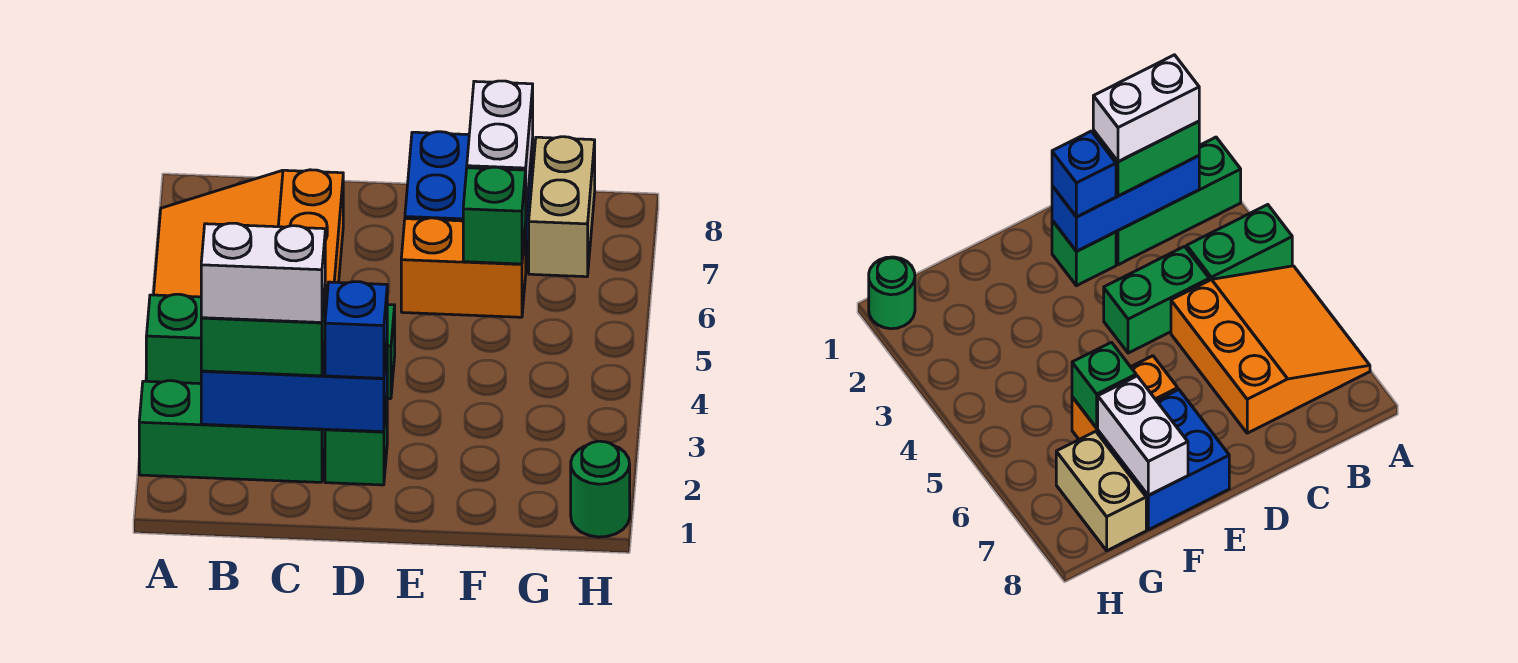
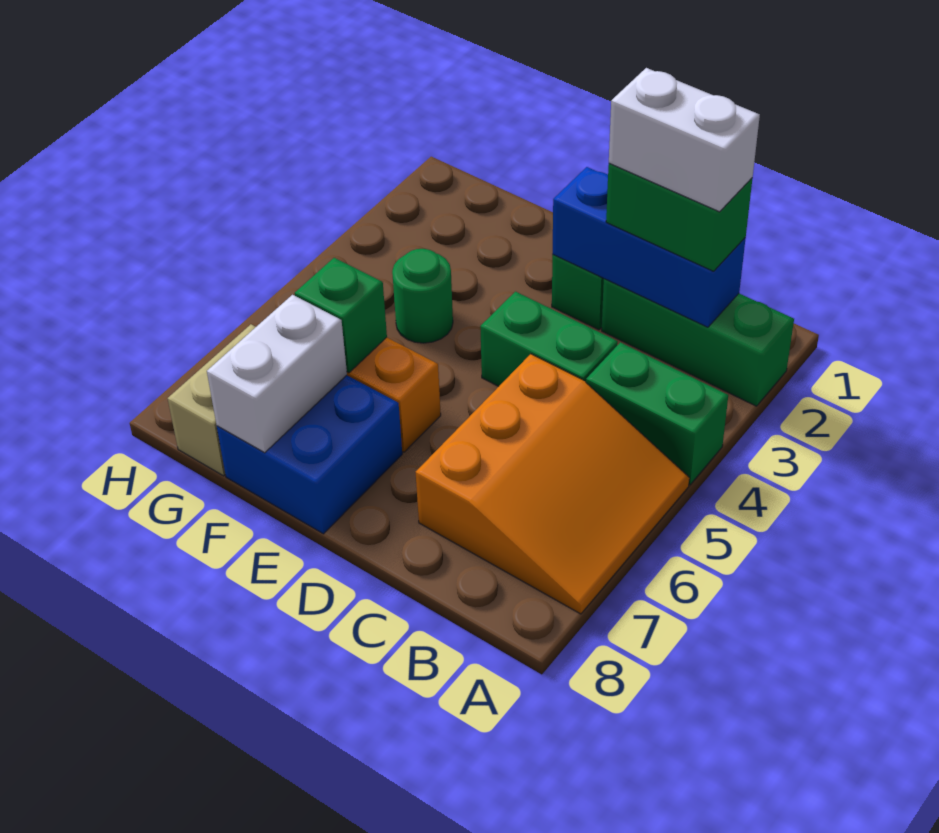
blue 1x1 brick [325,282,387,378] -> none
green 1x1 round brick [571,441,630,537] -> green 1x1 round brick moved to [392,249,453,343]

